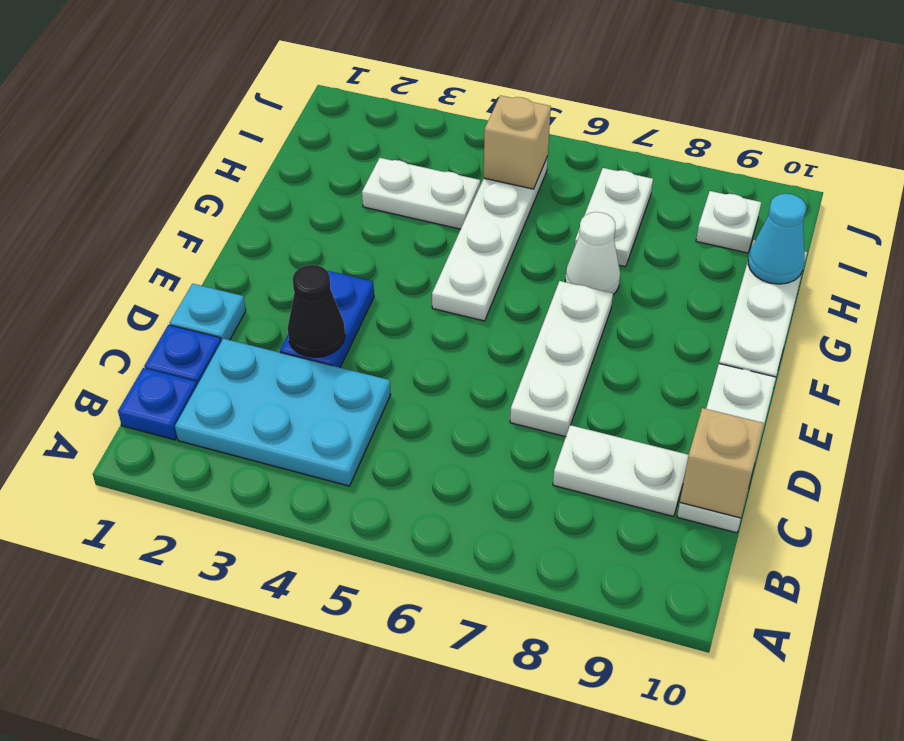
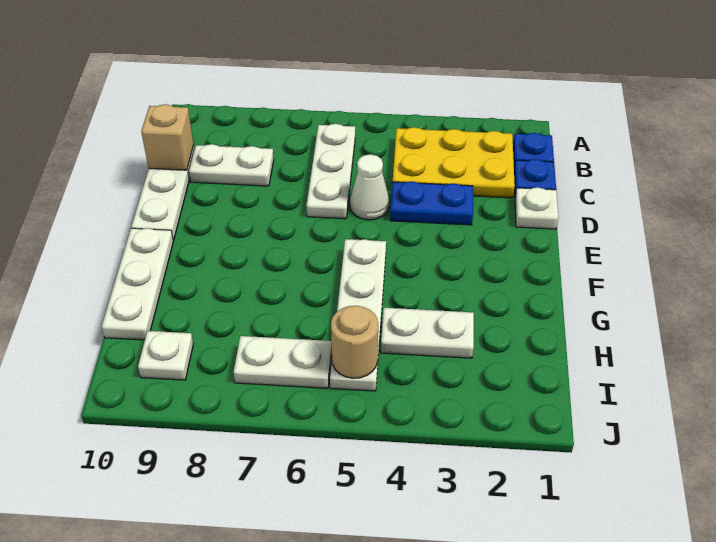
cyan 2x3 plate [175,339,391,486] -> yellow 2x3 plate [393,127,515,198]
cyan 1x1 plate [170,284,246,341] -> white 1x1 plate [515,187,559,229]
blue 1x2 plate [280,271,374,368] -> blue 1x2 plate turned to [390,181,473,225]
black 1x1 cone [288,265,345,357] -> none
white 1x3 plate [510,281,613,437] -> white 1x3 plate moved to [307,124,355,219]
white 1x1 cone [565,212,620,294] -> white 1x1 cone moved to [350,154,389,220]
white 1x2 plate [575,168,653,267] -> white 1x2 plate turned to [234,336,332,388]
cyan 1x1 cone [748,194,807,284] -> none
tan 1x1 brick [484,95,551,189] -> tan 1x1 round brick [331,306,378,378]

